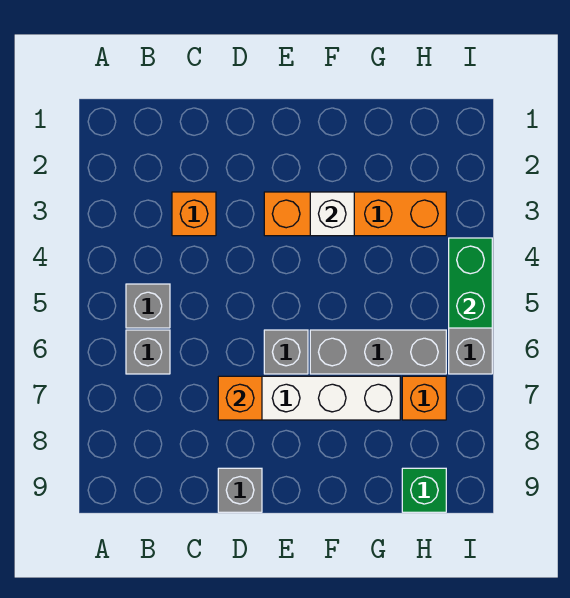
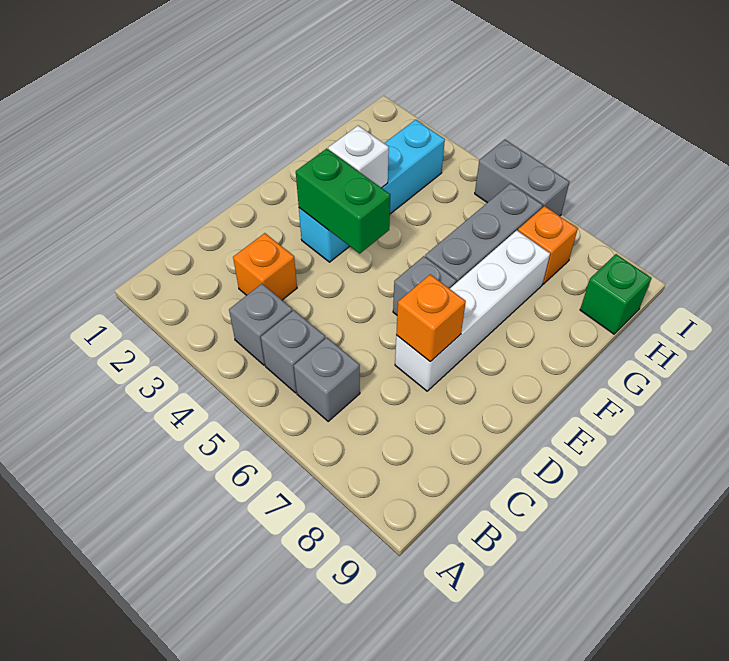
grey 1x1 brick [218,468,262,512] -> grey 1x1 brick moved to [229,284,292,365]
orange 1x4 brick [264,192,446,236] -> cyan 1x4 brick [299,120,445,262]
green 1x2 brick [449,238,492,328] -> green 1x2 brick moved to [296,148,390,254]

